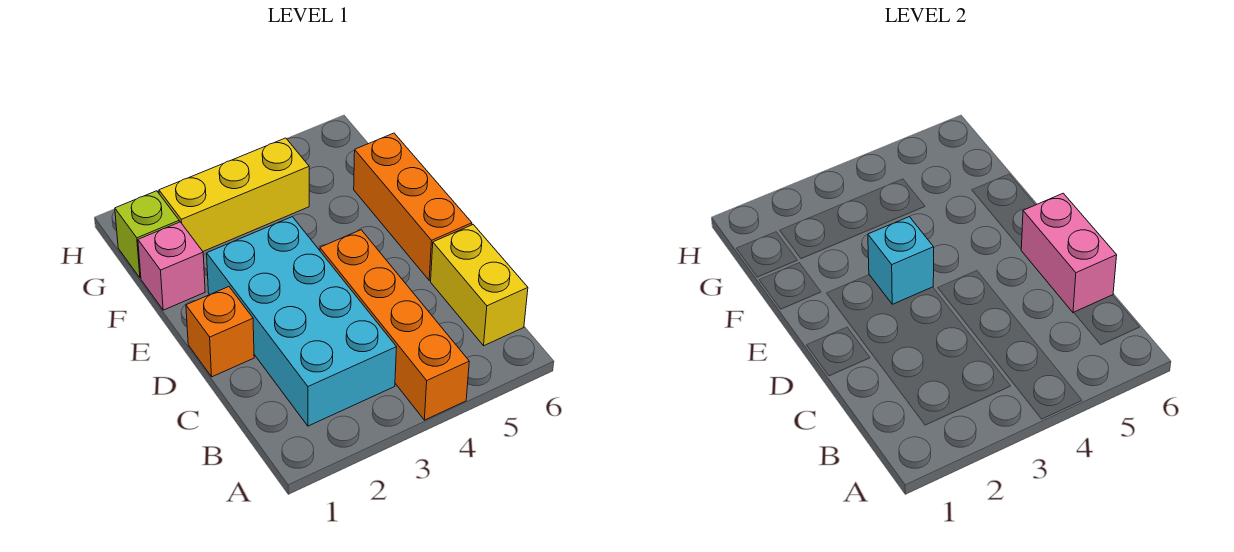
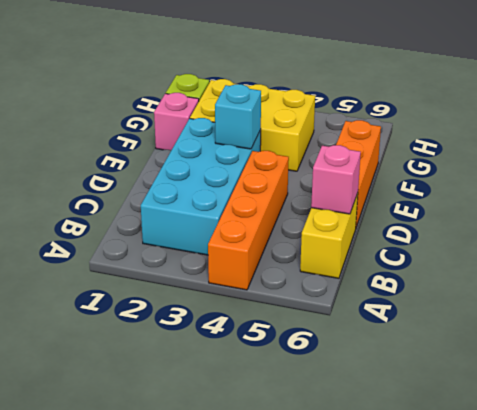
pink 1x2 brick [1021,193,1117,313] -> pink 1x1 brick [311,145,361,214]
orange 1x1 brick [186,287,254,377] -> none
yellow 1x3 brick [159,138,309,251] -> yellow 2x3 brick [190,79,315,171]

